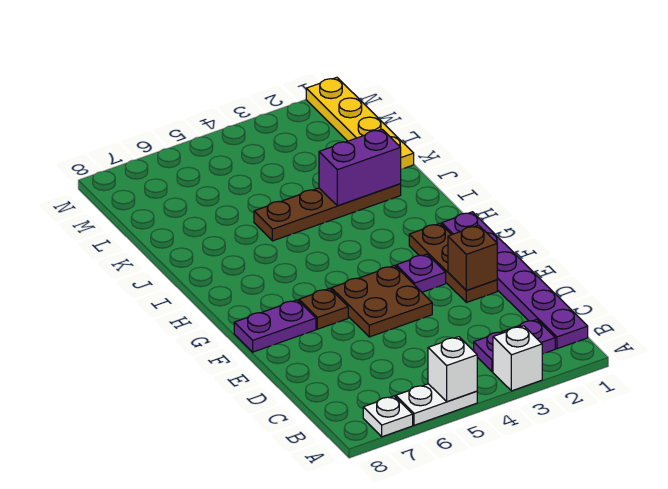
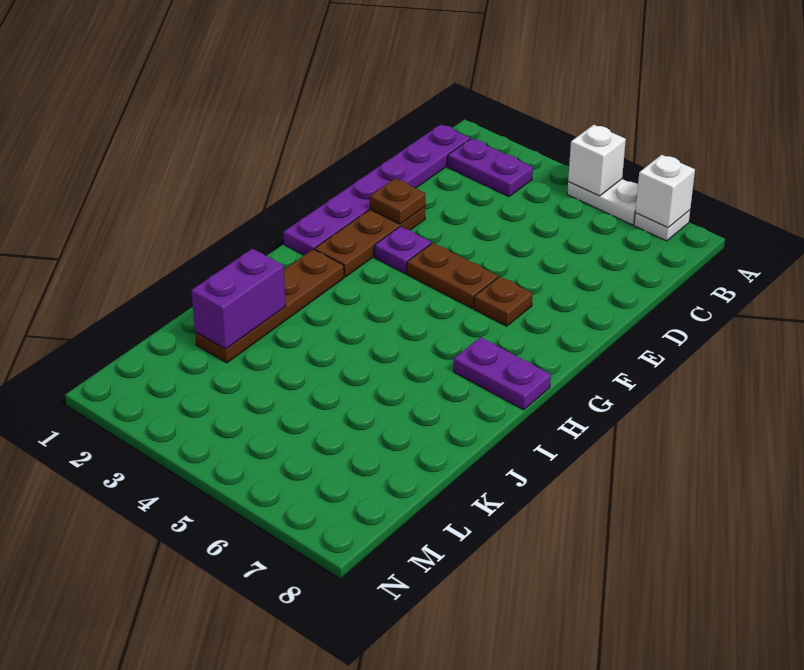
white 1x1 brick [493,326,542,391] -> white 1x1 brick moved to [635,155,695,228]
brown 1x1 brick [448,225,497,290] -> brown 1x1 plate [370,178,426,224]
brown 2x2 plate [331,266,432,337] -> brown 1x2 plate [407,243,498,308]
purple 1x2 plate [234,300,316,352] -> purple 1x2 plate moved to [453,337,551,410]
brown 1x4 plate [254,184,401,241] -> brown 1x4 plate turned to [195,249,344,363]
purple 1x2 brick [319,129,401,206] -> purple 1x2 brick turned to [191,249,286,349]
yellow 1x4 plate [306,77,414,169] -> none

